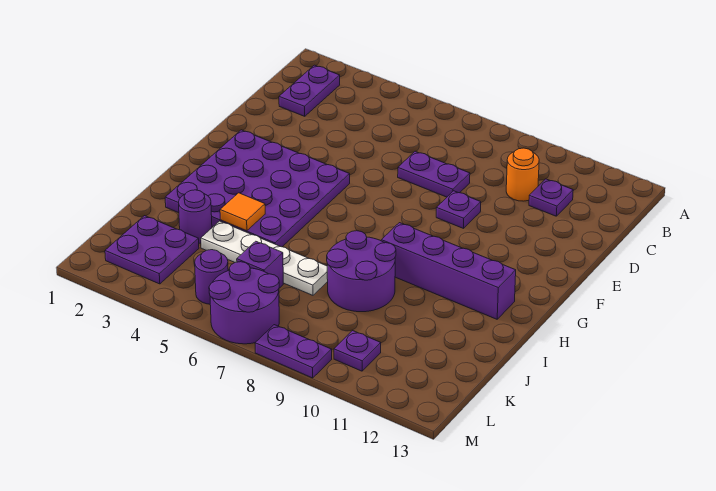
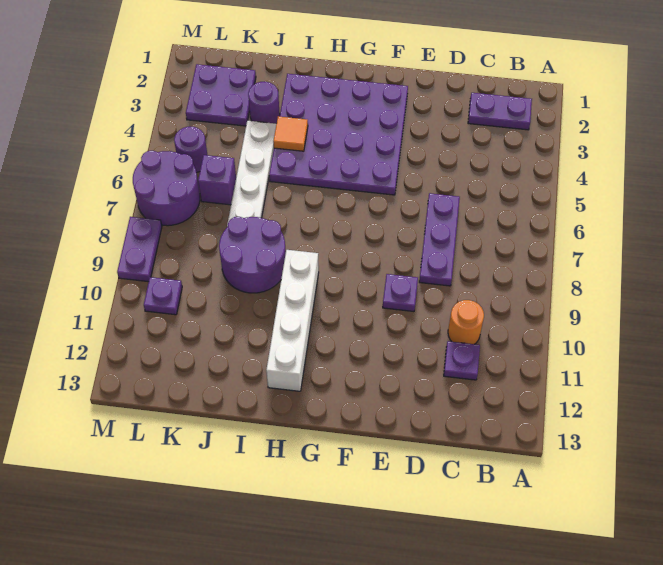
purple 1x2 plate [398,151,470,197] -> purple 1x3 plate [419,193,460,286]
purple 1x4 brick [381,223,516,319] -> white 1x4 brick [266,250,319,391]

